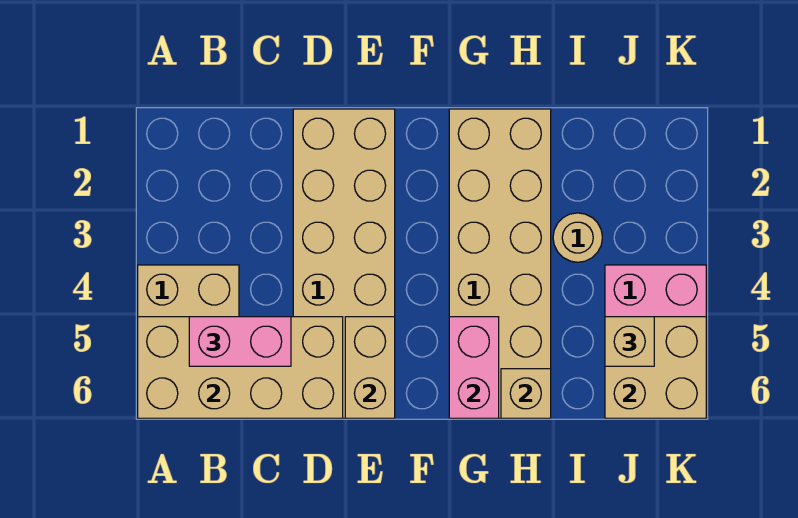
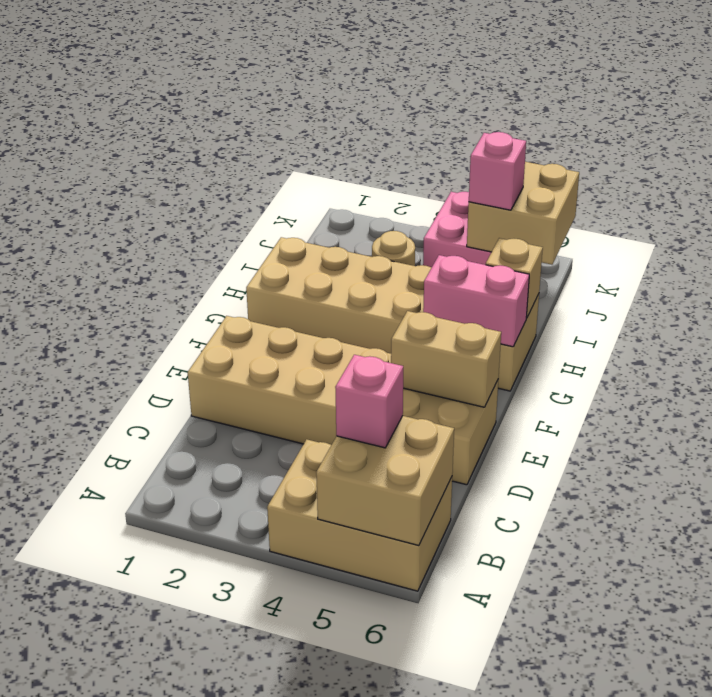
tan 2x4 brick [138,317,343,418] -> tan 2x2 brick [316,416,454,546]
pink 1x2 brick [189,317,291,366] -> pink 1x1 brick [335,355,403,448]
tan 1x1 brick [605,317,654,366] -> pink 1x1 brick [469,132,526,210]

